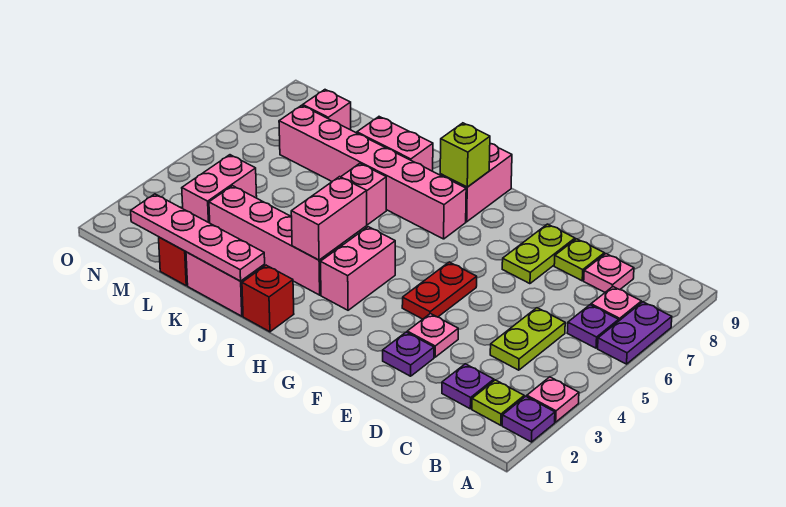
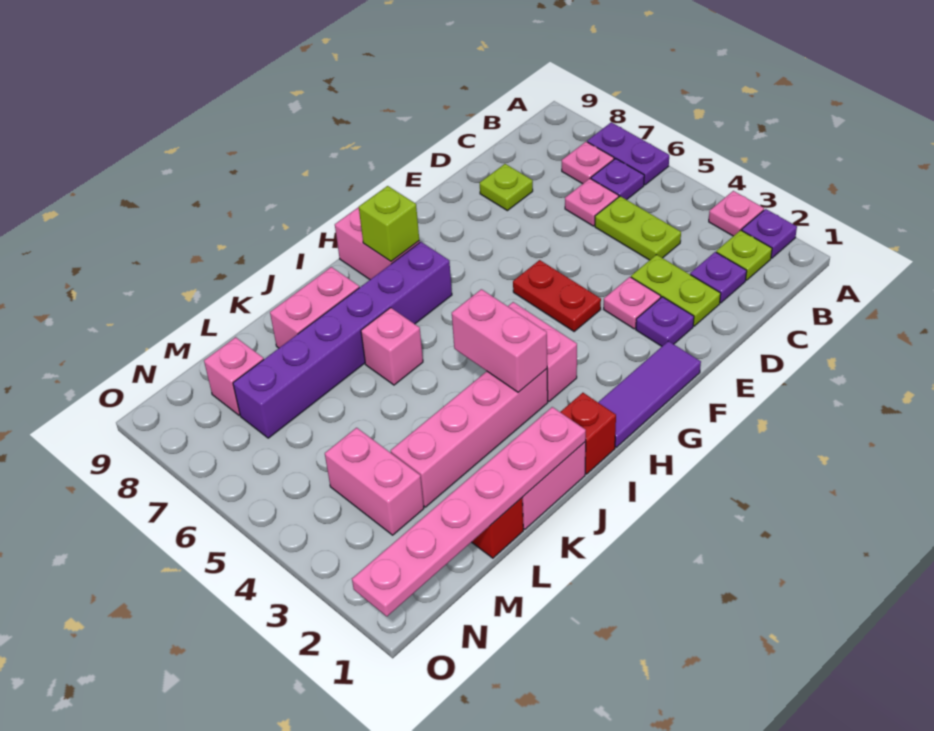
pink 1x1 plate [584,254,634,292] -> pink 1x1 plate moved to [565,179,619,226]
lime 1x2 plate [502,224,575,284] -> lime 1x2 plate moved to [631,255,721,326]
none -> purple 1x3 tile [598,341,701,447]
pink 1x6 brick [279,105,466,239] -> purple 1x6 brick [233,242,452,438]
pink 1x4 plate [131,194,265,281] -> pink 1x6 plate [352,407,586,616]

